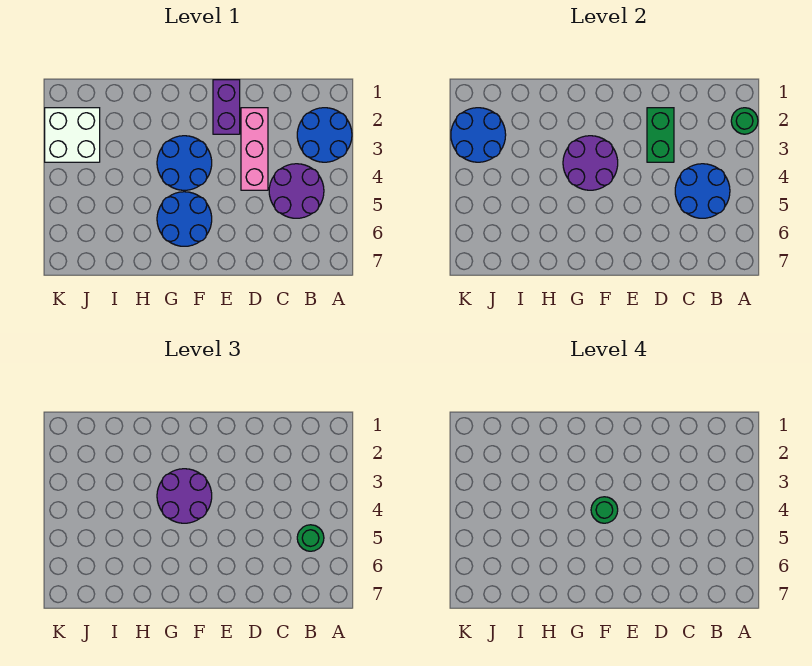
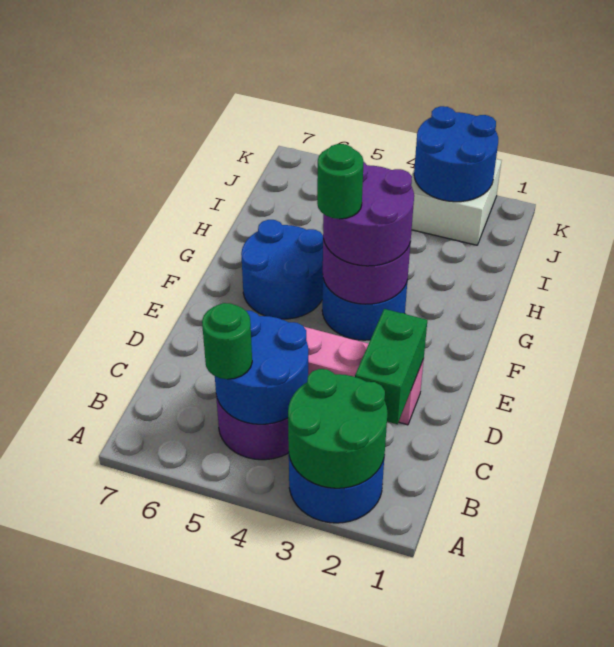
green 1x1 round brick [731,108,758,134] -> green 2x2 round brick [288,369,388,488]
green 1x2 brick [647,108,674,162] -> green 1x2 brick turned to [355,309,427,424]
purple 1x2 brick [213,80,240,134] -> none

